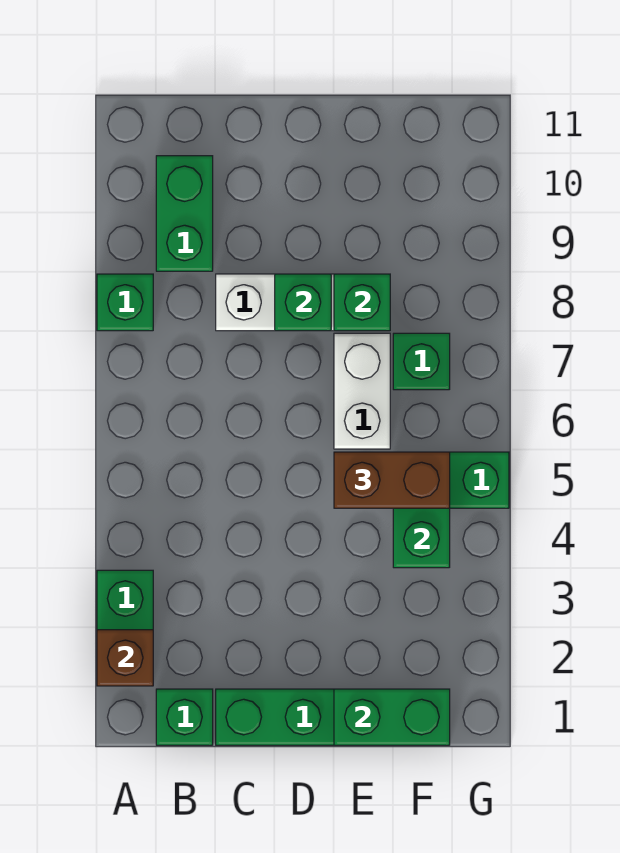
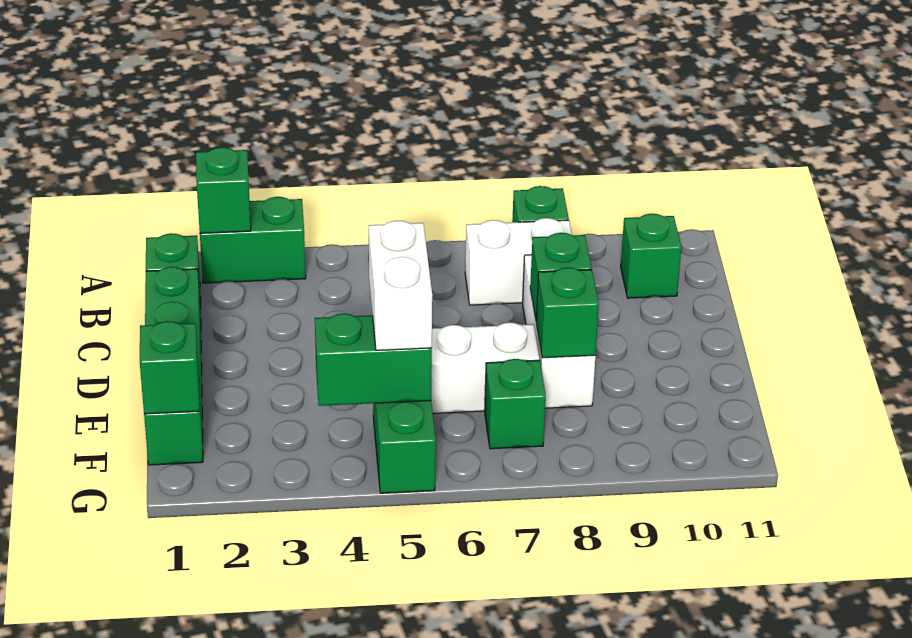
brown 1x1 brick [97,630,153,686] -> green 1x1 brick [196,147,251,233]
none -> white 1x2 brick [465,218,572,305]
green 1x2 brick [156,156,213,271] -> green 1x1 brick [621,214,681,298]
green 1x2 brick [334,689,450,745] -> green 1x1 brick [140,321,200,414]
brown 1x2 brick [334,452,450,508] -> white 1x2 brick [369,220,432,350]

